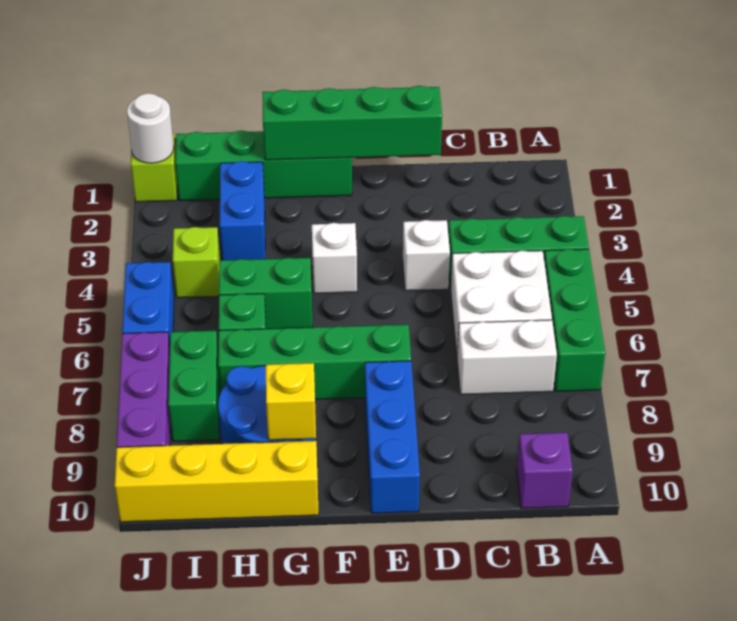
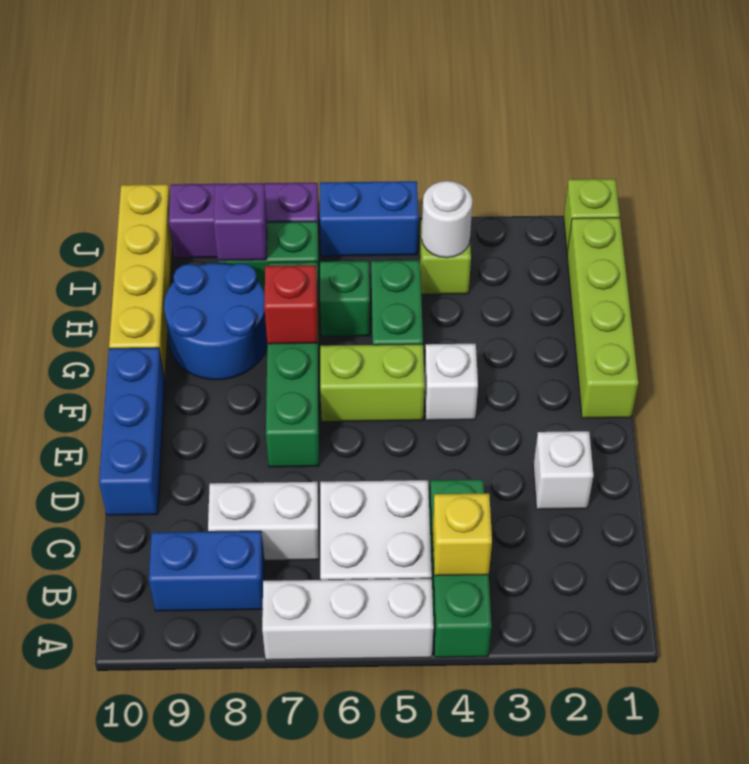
green 1x3 brick [544,249,605,391] -> white 1x3 brick [262,578,434,660]
white 1x2 brick [457,320,557,395] -> white 1x2 brick turned to [208,482,319,560]
purple 1x1 brick [517,433,573,508] -> purple 1x1 brick moved to [213,183,267,261]
green 1x4 brick [262,86,442,160] -> none
white 1x1 brick [403,220,450,291] -> white 1x1 brick moved to [533,431,593,509]
blue 1x3 brick [365,361,420,513] -> blue 1x3 brick turned to [99,348,165,515]
green 1x4 brick [175,131,352,201] -> lime 1x4 brick [567,218,638,418]
none -> lime 1x2 brick [320,344,425,422]
none -> red 1x1 brick [264,265,318,344]
yellow 1x1 brick [266,363,316,440] -> yellow 1x1 brick moved to [433,493,492,576]
blue 1x2 brick [220,161,265,260] -> blue 1x2 brick moved to [149,531,265,611]
white 1x1 round brick [127,93,174,163] -> white 1x1 round brick moved to [422,181,473,258]

